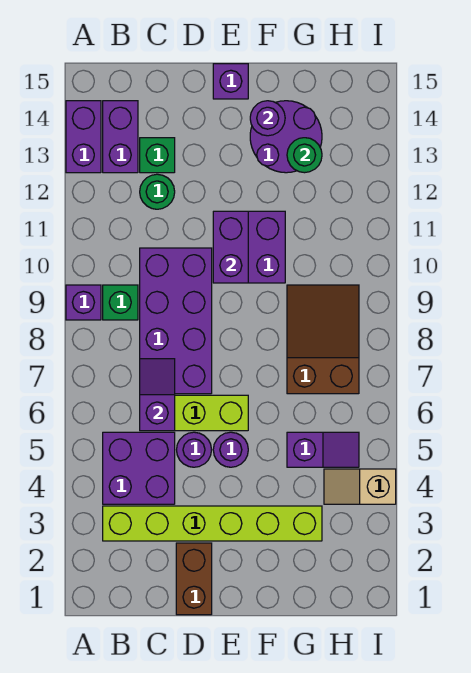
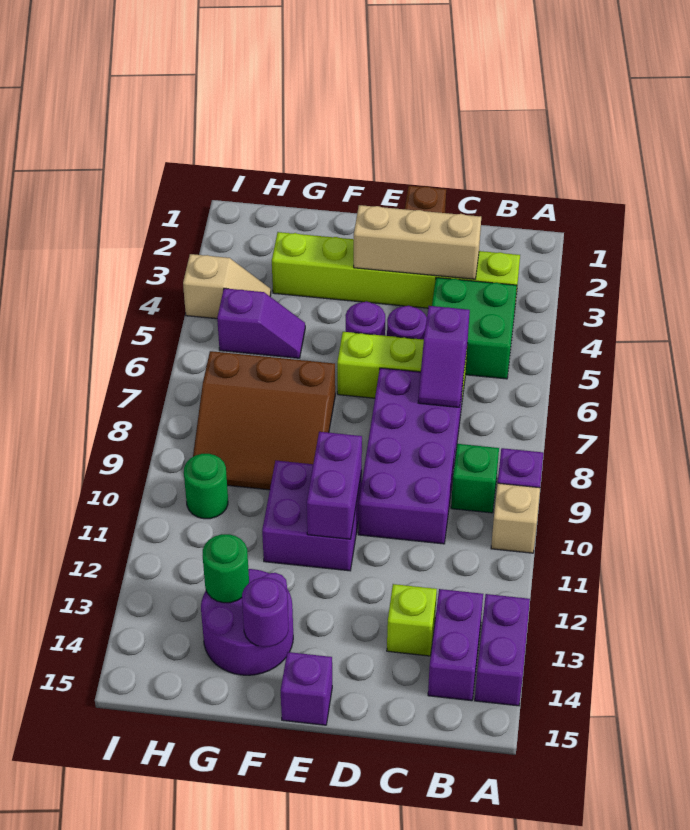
none -> tan 1x1 brick [491,483,540,553]
purple 2x2 brick [103,432,175,504] -> green 2x2 brick [432,278,517,379]
none -> tan 1x3 brick [354,205,481,279]
green 1x1 round brick [140,174,175,209] -> green 1x1 round brick moved to [184,454,228,519]
green 1x1 brick [140,138,175,173] -> lime 1x1 brick [387,584,437,656]
purple 1x2 slope [287,432,359,467] -> purple 1x2 slope turned to [217,288,305,358]
brown 2x3 slope [287,285,359,394] -> brown 3x3 slope [193,351,335,490]

